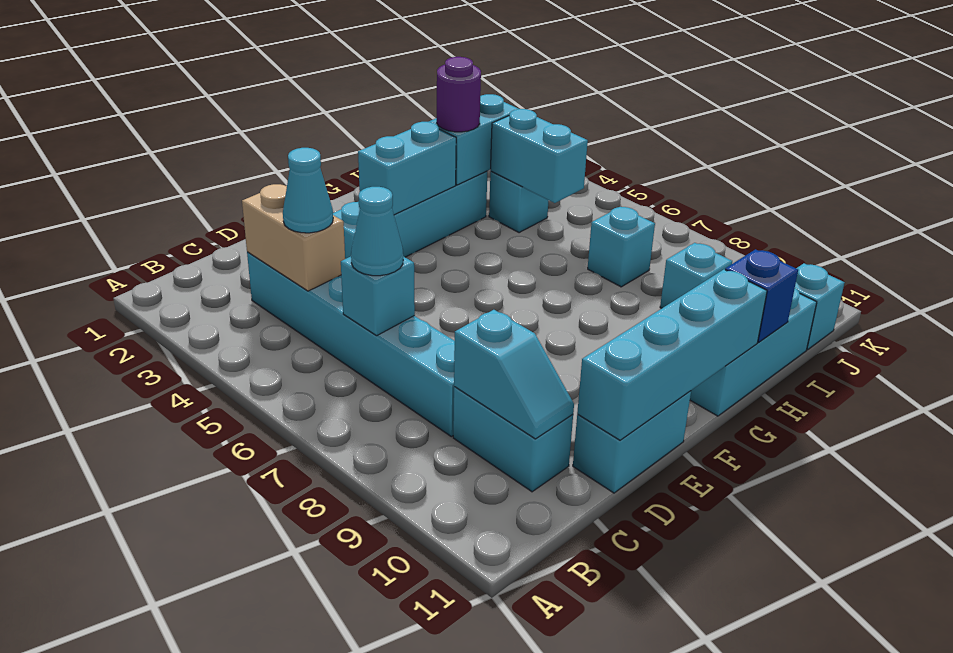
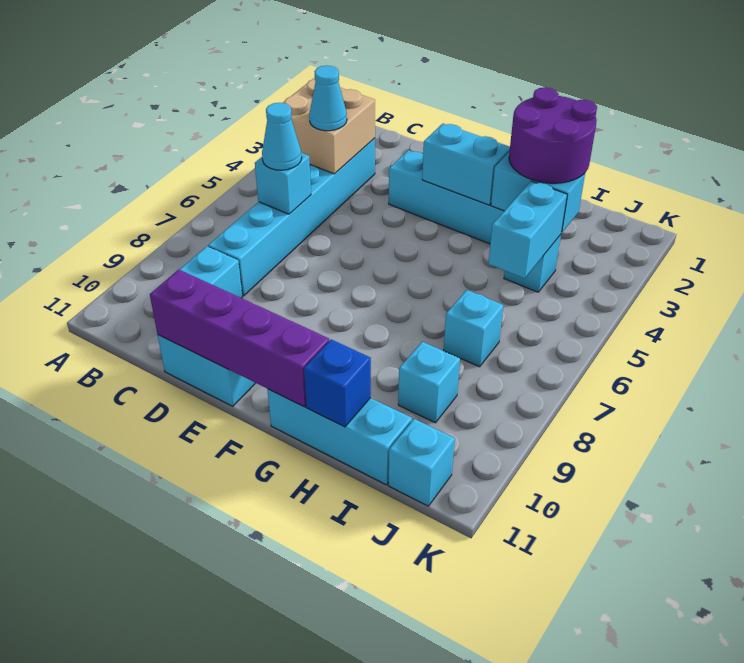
tan 1x2 brick [242,184,345,291] -> tan 2x2 brick [283,78,375,174]
cyan 1x2 slope [454,310,574,439] -> none
cyan 1x4 brick [577,270,767,440] -> purple 1x4 brick [150,270,329,407]
purple 1x1 round brick [437,57,481,132] -> purple 2x2 round brick [509,87,597,183]

